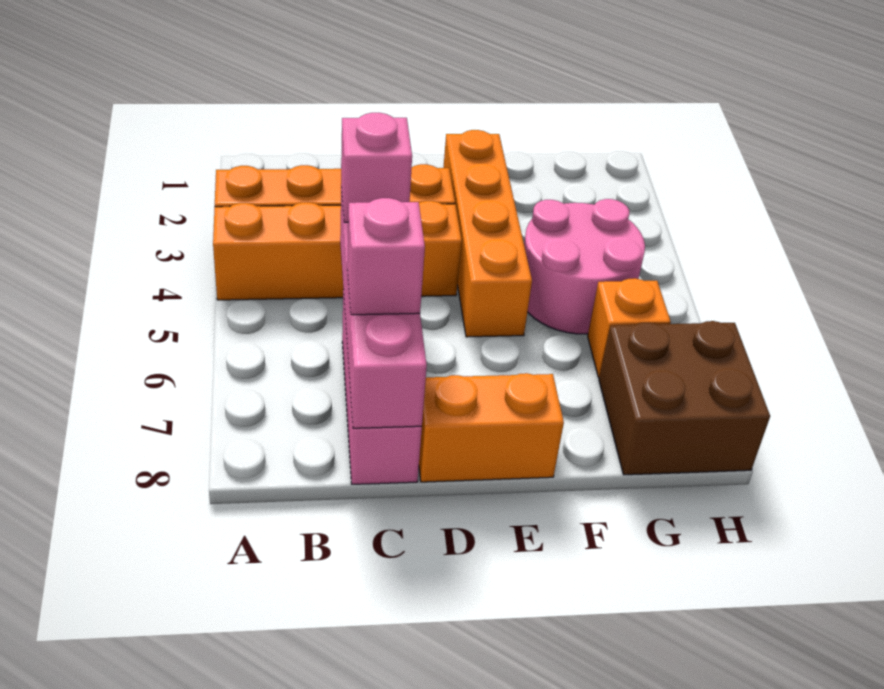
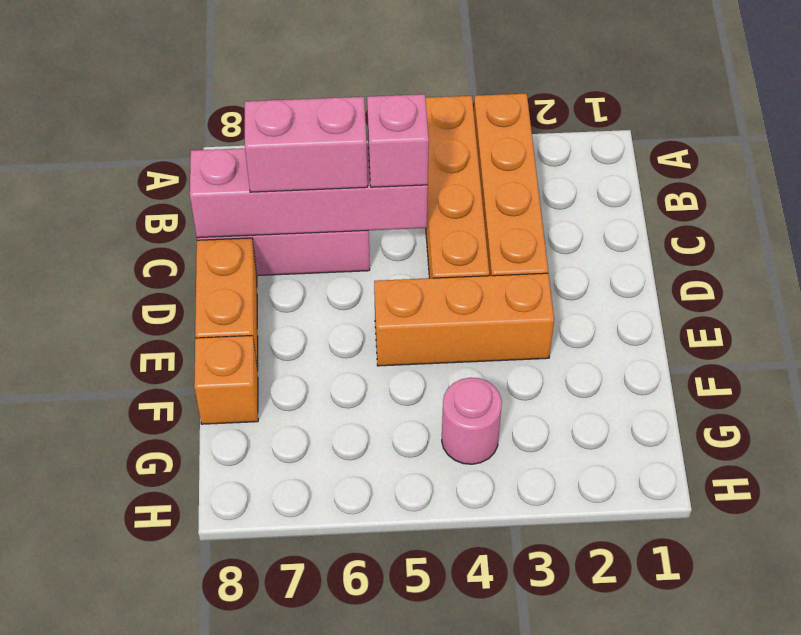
pink 1x1 brick [347,198,425,315] -> pink 1x2 brick [245,97,368,192]
orange 1x4 brick [443,130,532,337] -> orange 1x3 brick [374,273,554,366]
pink 2x2 round brick [524,199,645,334] -> pink 1x1 round brick [442,378,502,464]
orange 1x1 brick [588,278,671,378] -> orange 1x1 brick moved to [194,336,258,424]
brown 2x2 brick [599,321,770,475] -> none

